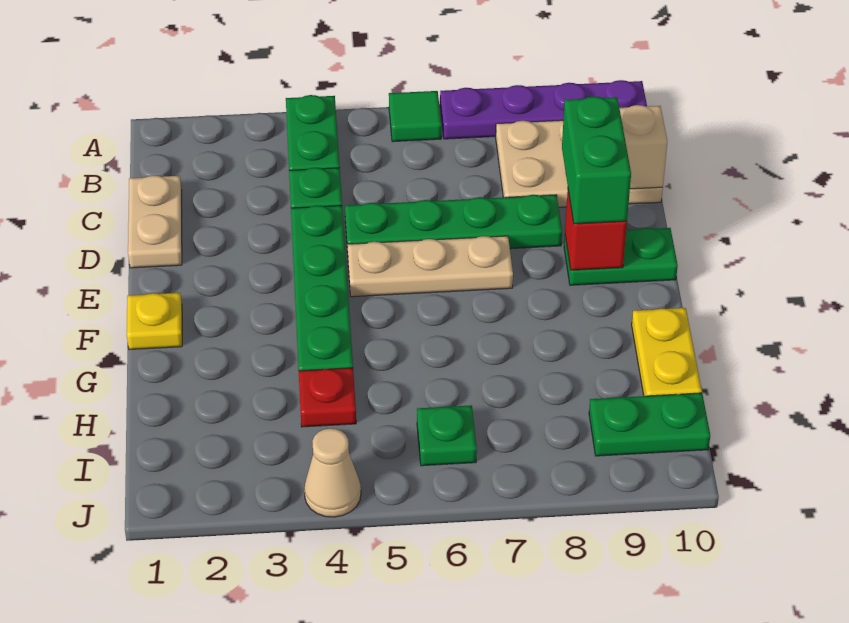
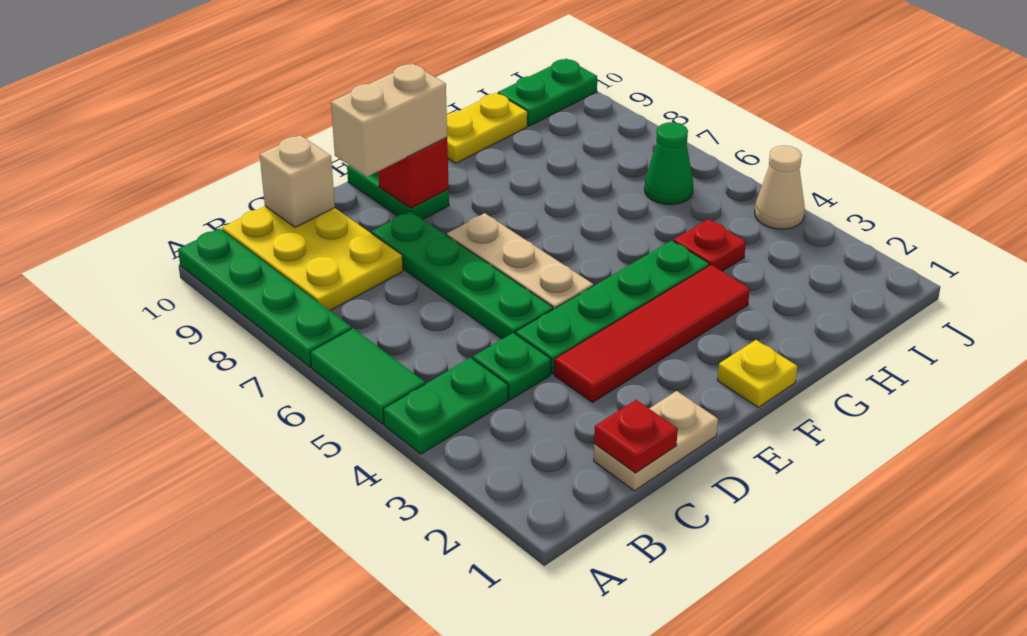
green 1x1 tile [389,91,441,142] -> green 1x2 tile [310,328,425,424]
purple 1x4 plate [440,80,647,139] -> green 1x4 plate [178,228,351,367]
tan 2x3 plate [496,120,663,207] -> yellow 2x3 plate [222,206,403,311]
none -> red 1x1 plate [594,400,678,473]
none -> red 1x4 tile [554,265,750,402]
green 1x2 brick [562,97,631,224] -> tan 1x2 brick [331,64,447,177]
green 1x1 plate [417,405,477,466] -> green 1x1 cone [645,122,693,205]
green 1x2 plate [589,393,710,456] -> green 1x2 plate turned to [498,59,597,126]

